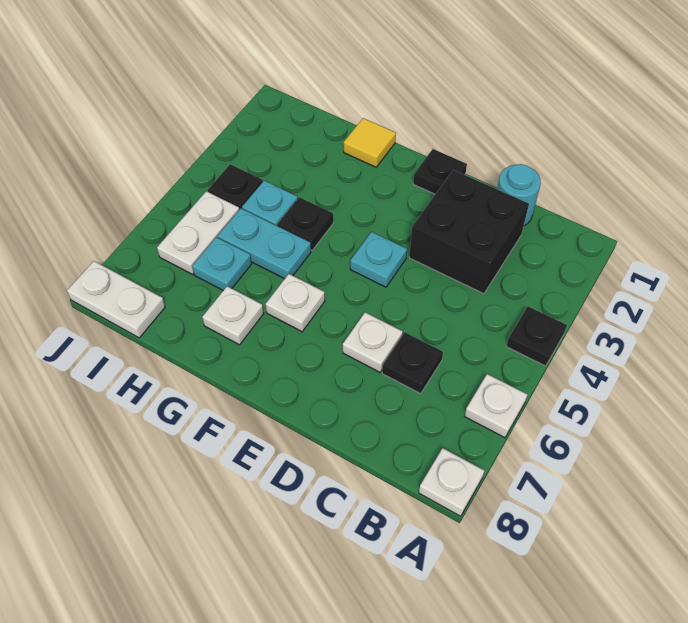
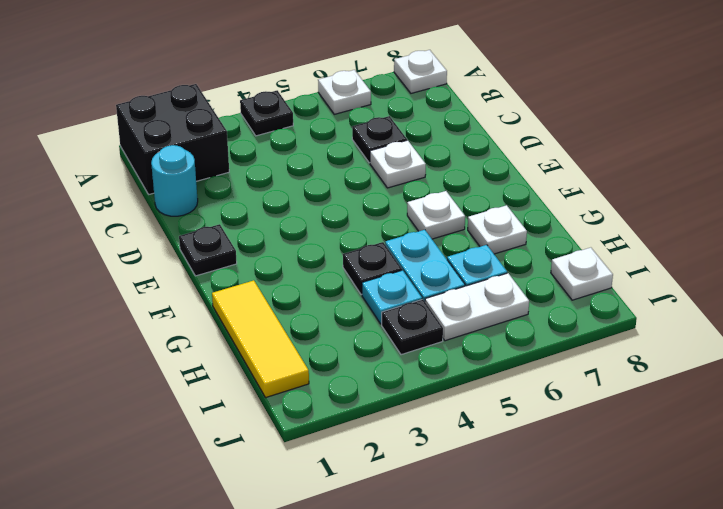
black 2x2 brick [409,170,529,294] -> black 2x2 brick moved to [116,84,229,194]
cyan 1x1 plate [350,232,407,287] -> none
yellow 1x1 tile [344,118,396,167] -> yellow 1x3 tile [212,280,309,398]
white 1x2 plate [67,261,165,338] -> white 1x1 plate [551,248,613,300]

